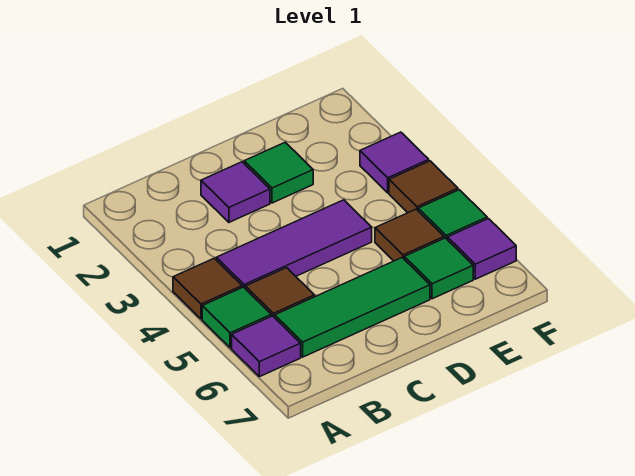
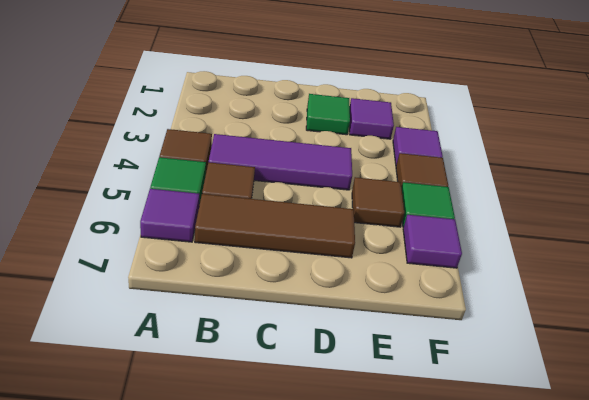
green 1x3 tile [275,258,430,357] -> brown 1x3 tile [195,194,355,258]
purple 1x1 tile [201,162,270,222] -> purple 1x1 tile moved to [349,98,394,139]
green 1x1 tile [404,238,473,299] -> none

